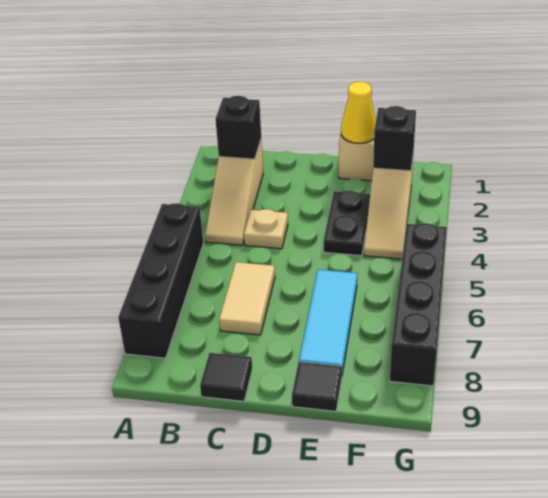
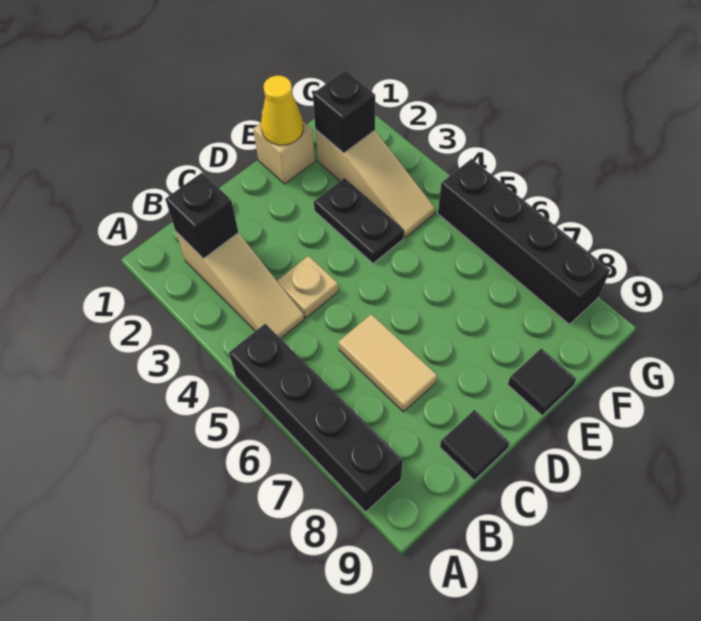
cyan 1x3 tile [299,269,357,374] -> none

